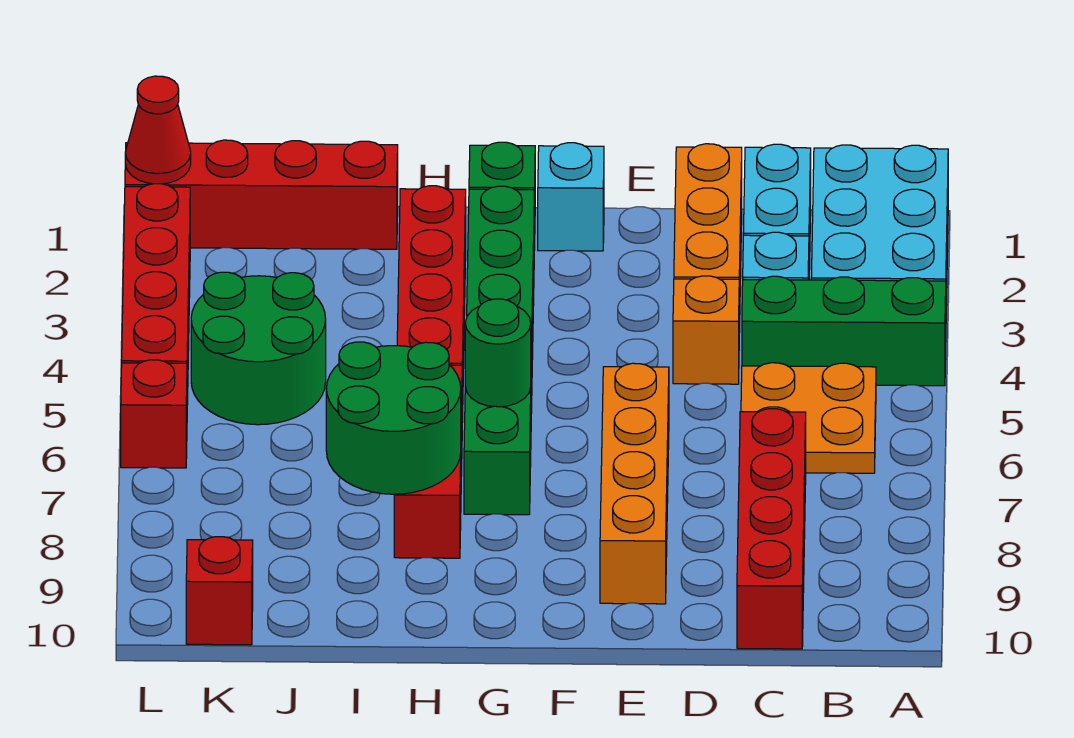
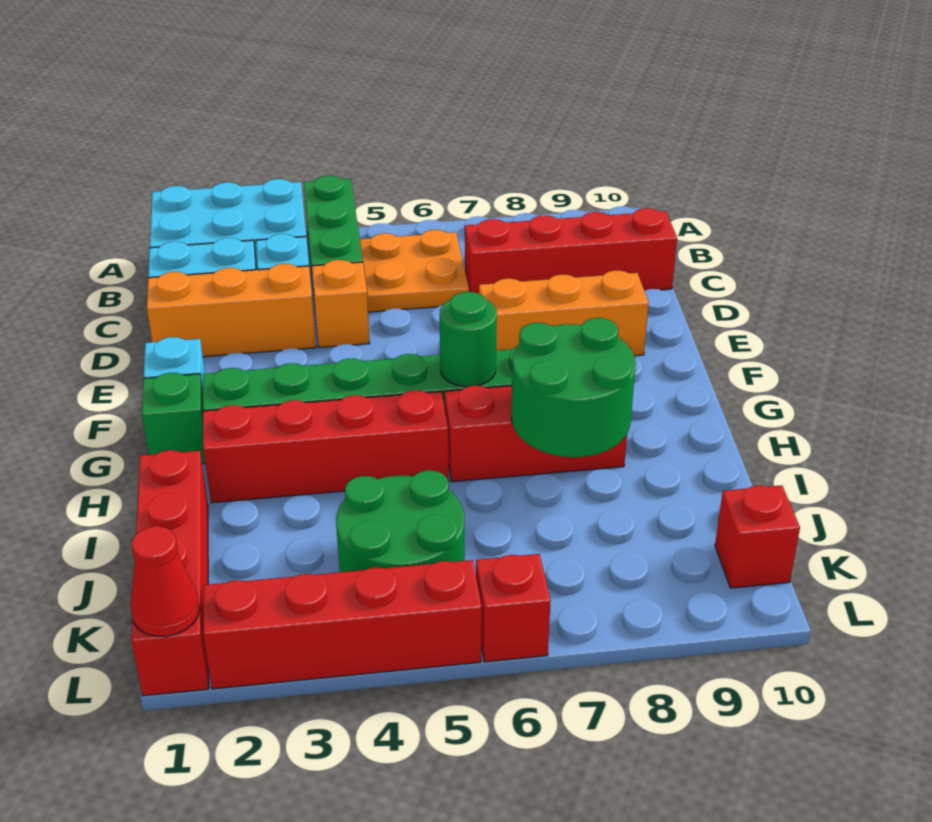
orange 1x4 brick [600,363,669,604] -> orange 1x3 brick [479,271,649,356]

